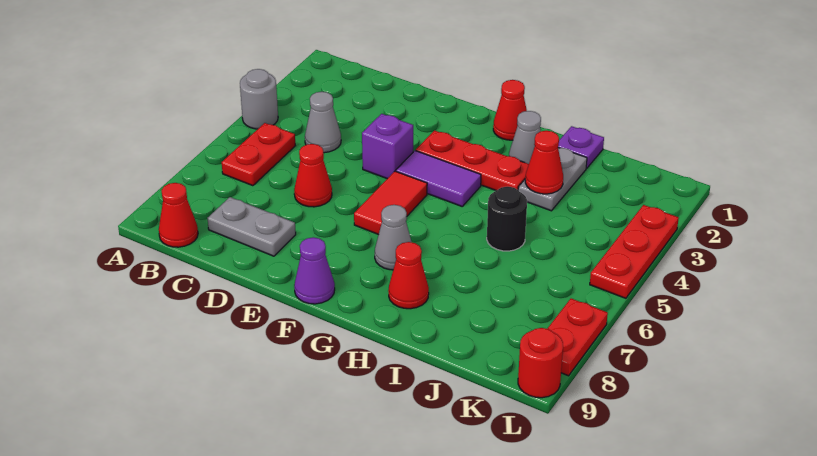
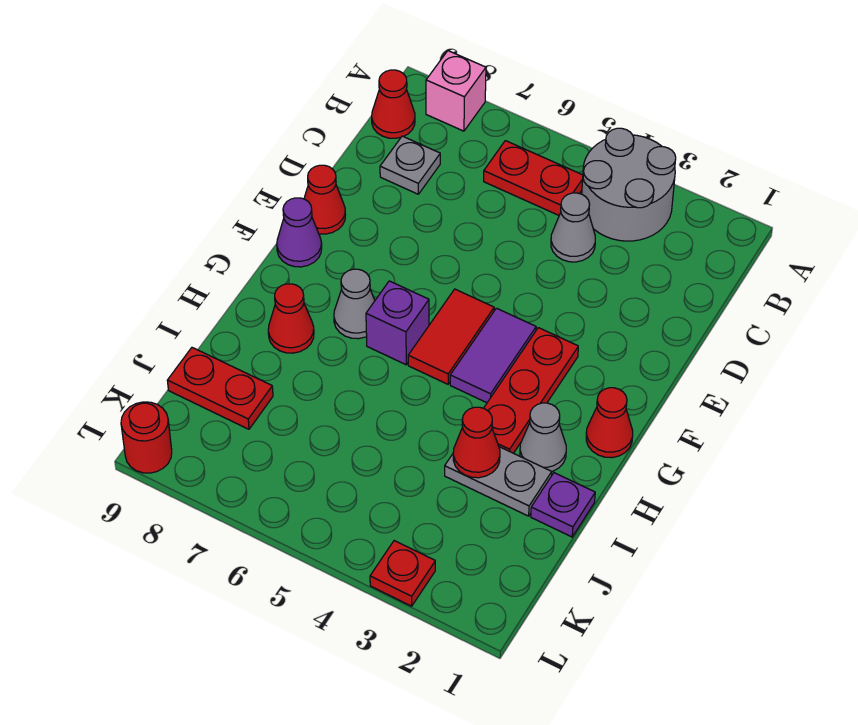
grey 1x1 round brick [240,69,278,129] -> grey 2x2 round brick [582,128,676,241]
none -> pink 1x1 brick [426,51,486,131]
grey 1x2 plate [207,197,296,256] -> grey 1x1 plate [380,136,440,194]
red 1x1 cone [294,144,332,207] -> red 1x1 cone moved to [304,165,345,234]
purple 1x1 brick [362,114,413,179] -> purple 1x1 brick moved to [366,281,429,365]
red 1x2 tile [354,171,427,235] -> red 1x2 tile turned to [408,289,494,384]
black 1x1 round brick [487,187,527,251] -> none
red 1x3 plate [590,205,679,298] -> red 1x1 plate [370,541,435,606]
red 1x2 plate [547,299,608,376] -> red 1x2 plate moved to [167,348,273,429]

